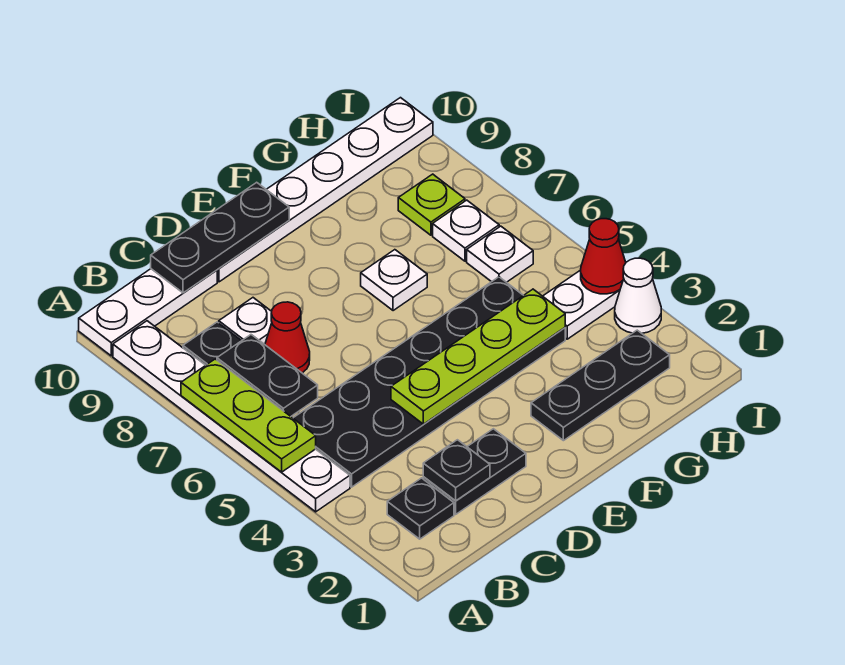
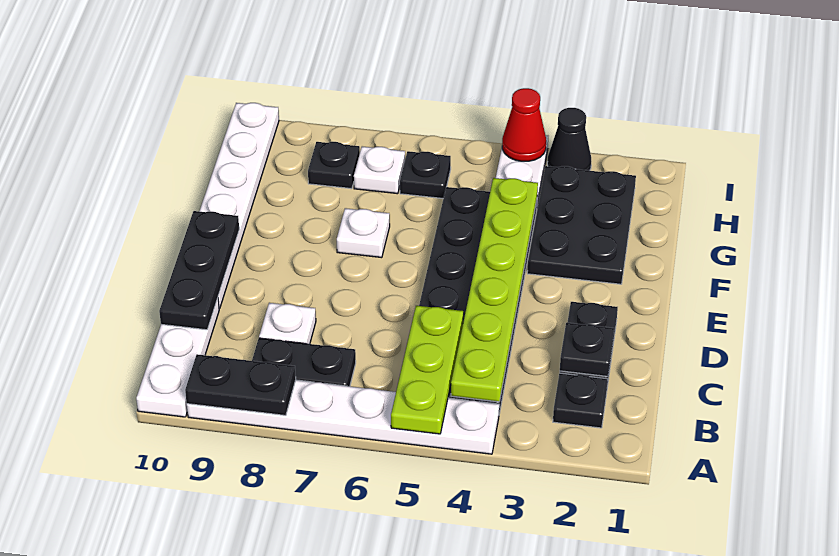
lime 1x3 plate [181,359,316,472] -> lime 1x3 plate turned to [391,306,463,434]
black 1x2 plate [217,335,318,416] -> black 1x2 plate moved to [185,354,296,415]
red 1x1 cone [265,302,310,373] -> none
lime 1x4 plate [391,289,565,424] -> lime 1x6 plate [451,178,538,402]
black 1x3 plate [531,330,670,441] -> black 2x3 plate [527,166,636,284]
white 1x1 plate [467,226,533,282] -> black 1x1 plate [400,151,451,198]
lime 1x1 plate [398,174,465,235] -> black 1x1 plate [308,142,360,189]
white 1x1 cone [615,258,661,333] -> black 1x1 cone [547,108,591,171]

